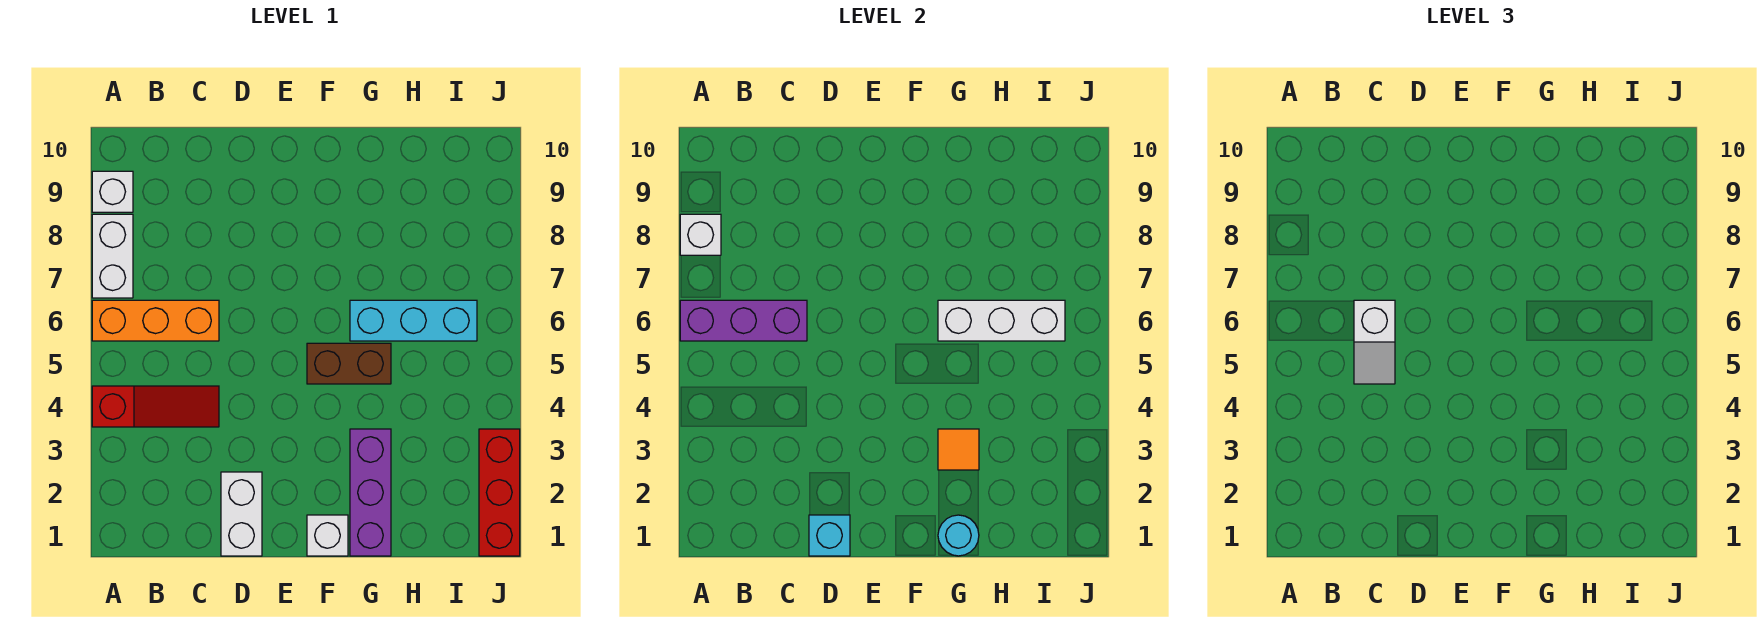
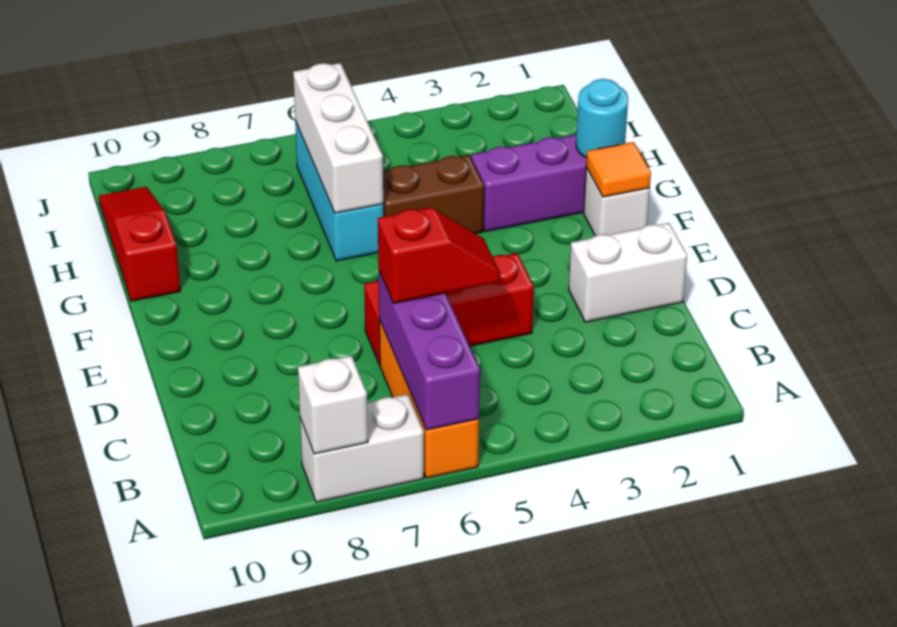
red 1x3 slope [92,386,219,427] -> red 1x3 slope moved to [99,187,180,301]
white 1x1 brick [92,171,133,212] -> none
white 1x2 slope [1354,300,1395,384] -> red 1x2 slope [378,207,500,303]
cyan 1x1 brick [809,515,850,556] -> none
brown 1x2 brick [307,343,391,384] -> brown 1x2 brick turned to [383,155,484,234]
orange 1x1 tile [938,429,979,470] -> orange 1x1 tile moved to [586,142,651,197]
red 1x3 brick [479,429,520,556] -> red 1x3 brick moved to [364,253,534,365]

